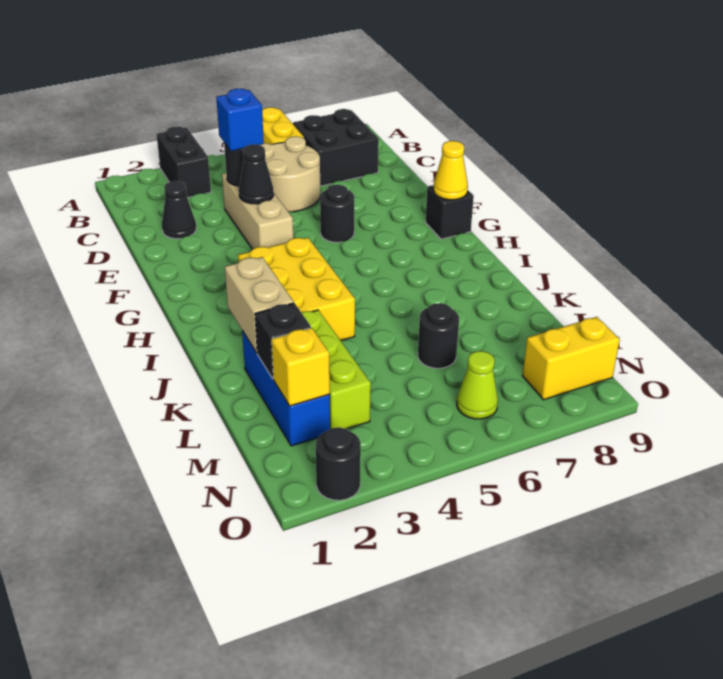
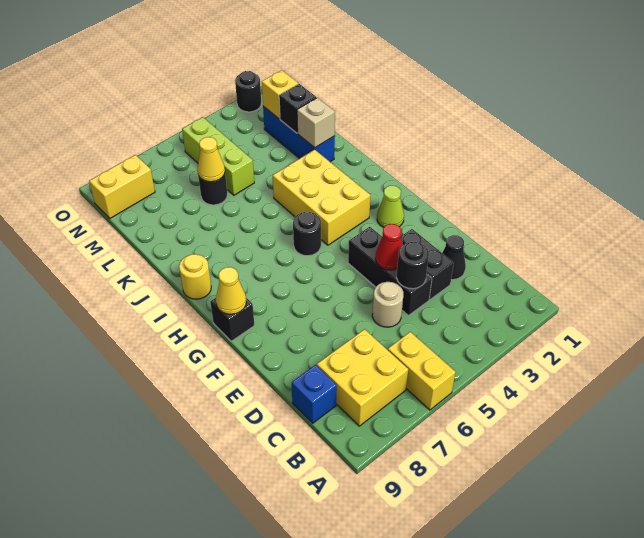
black 1x2 brick [156,126,211,198] -> black 1x2 brick moved to [401,229,454,299]
black 2x2 brick [293,109,379,186] -> yellow 2x2 brick [317,329,408,426]
tan 2x2 round brick [261,136,320,212] -> tan 1x1 round brick [372,282,403,327]
tan 1x3 brick [222,173,293,249] -> black 1x3 brick [348,227,432,316]
blue 1x1 brick [216,89,264,151] -> blue 1x1 brick moved to [292,365,337,423]
black 1x1 cone [239,145,274,204] -> red 1x1 cone [375,224,402,270]
black 1x1 round brick [320,185,354,242] -> black 1x1 round brick moved to [293,212,321,256]
none -> yellow 1x1 round brick [179,254,211,299]
tan 1x2 brick [225,257,294,353] -> tan 1x1 brick [297,98,335,148]
lime 1x3 brick [301,310,371,429] -> lime 1x3 brick moved to [182,117,254,195]
none -> yellow 1x1 cone [197,137,225,182]
lime 1x1 cone [457,351,498,419] -> lime 1x1 cone moved to [377,186,404,227]

